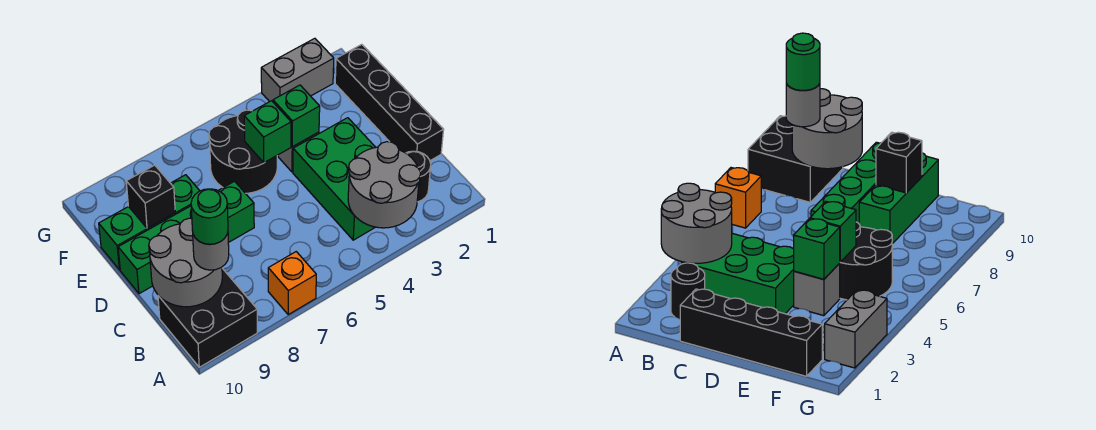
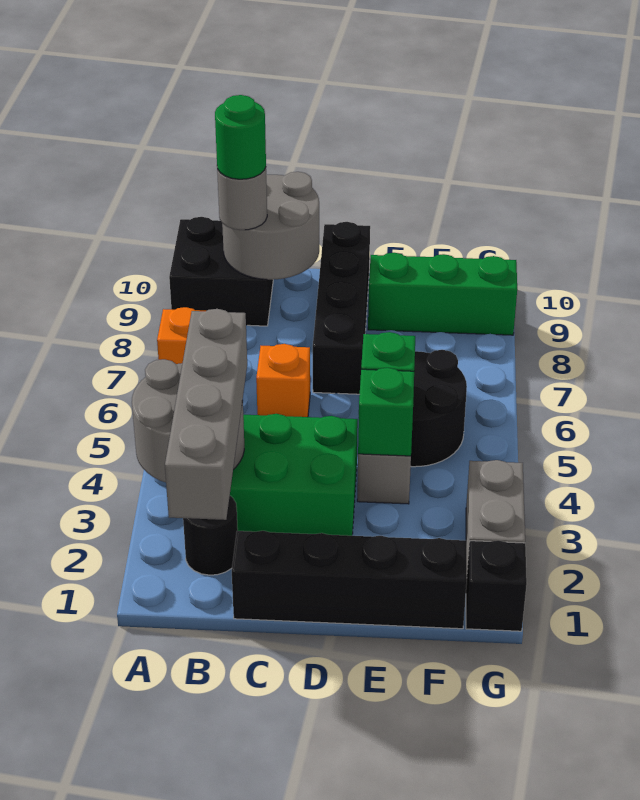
none -> grey 1x4 brick [165,309,247,520]
none -> orange 1x1 brick [256,344,310,417]
green 1x4 brick [118,181,254,294] -> black 1x4 brick [313,222,370,394]
green 1x3 brick [99,175,200,270] -> green 1x3 brick turned to [368,253,517,335]
black 1x1 brick [126,165,175,228] -> black 1x1 brick moved to [466,540,527,631]

